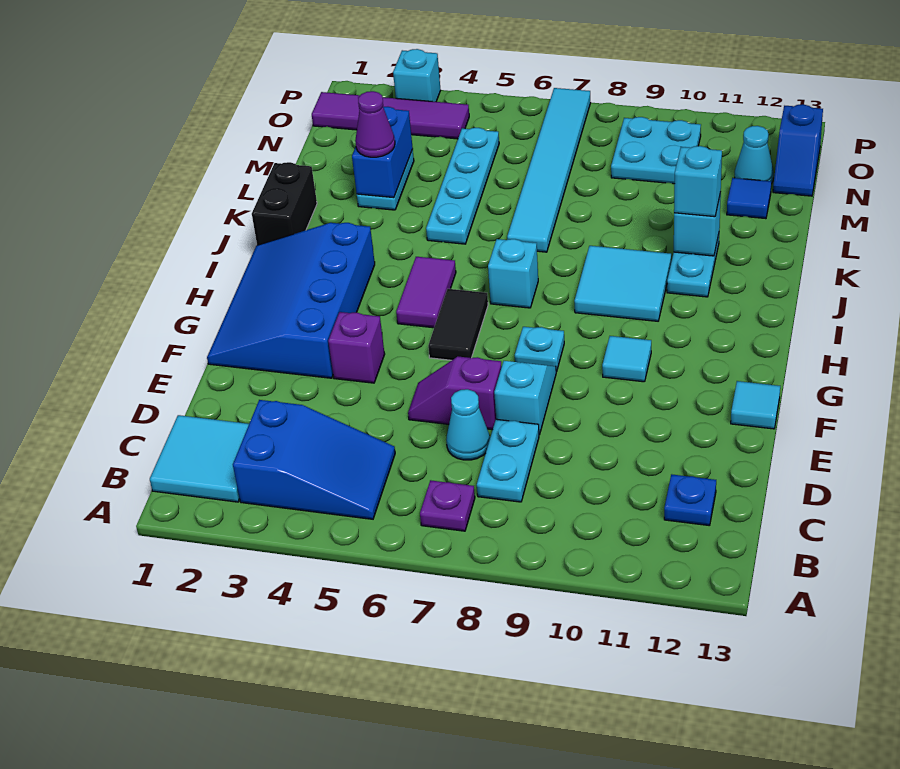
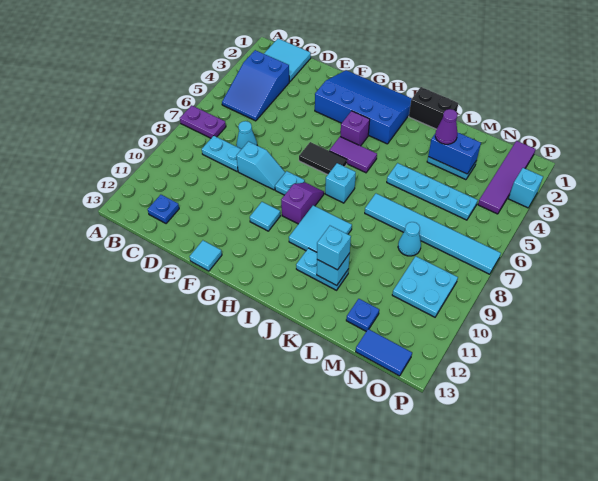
purple 1x1 plate [420,480,475,531] -> purple 1x2 plate [180,105,226,138]
purple 1x2 slope [408,357,502,430] -> purple 1x2 slope moved to [281,183,324,224]
purple 1x1 brick [328,312,385,383] -> purple 1x1 brick moved to [340,111,370,146]
blue 1x1 tile [727,178,771,219] -> blue 1x1 plate [346,299,379,331]
cyan 1x1 cone [735,126,774,184] -> cyan 1x1 cone moved to [398,222,421,256]
blue 1x2 slope [773,104,823,196] -> blue 1x2 tile [356,329,412,376]

